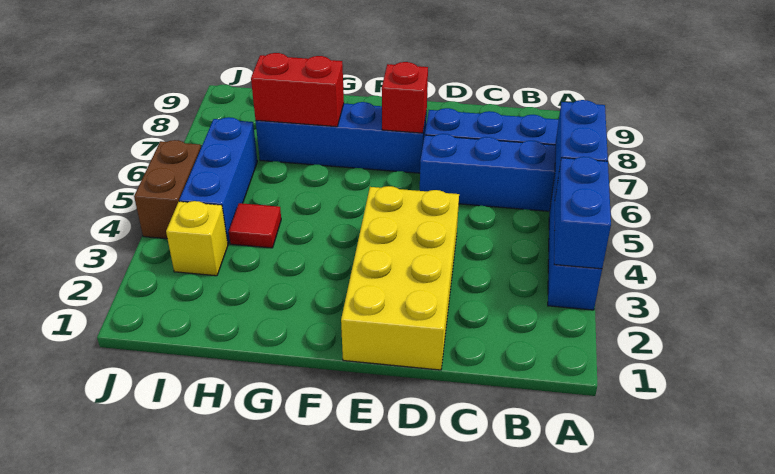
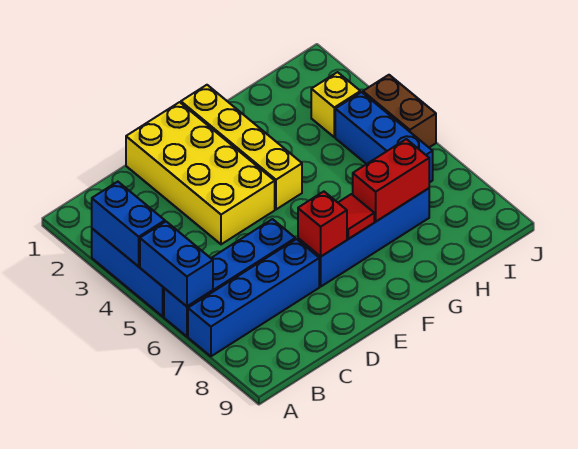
none -> yellow 1x4 brick [181,85,302,209]
red 1x1 tile [229,203,281,248] -> red 1x1 tile moved to [338,194,374,239]

